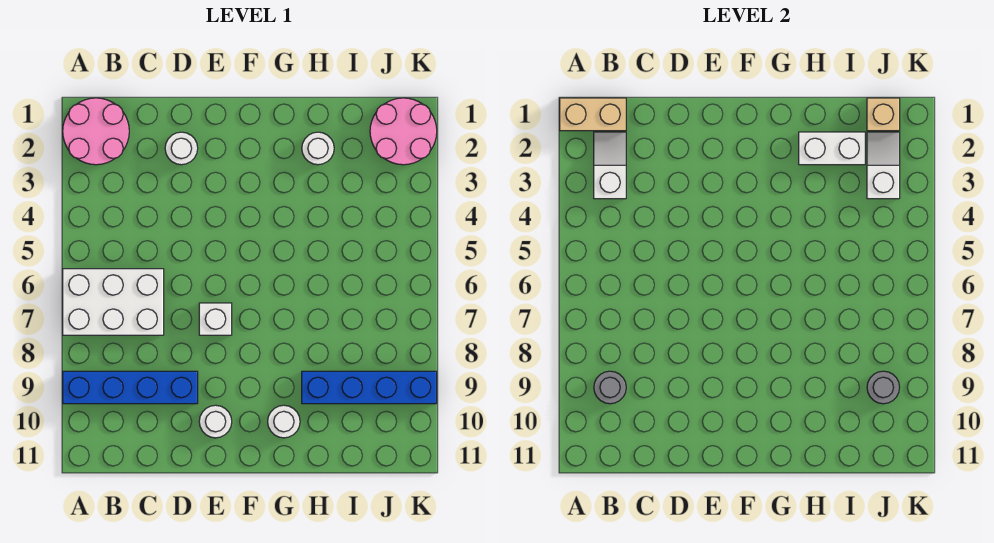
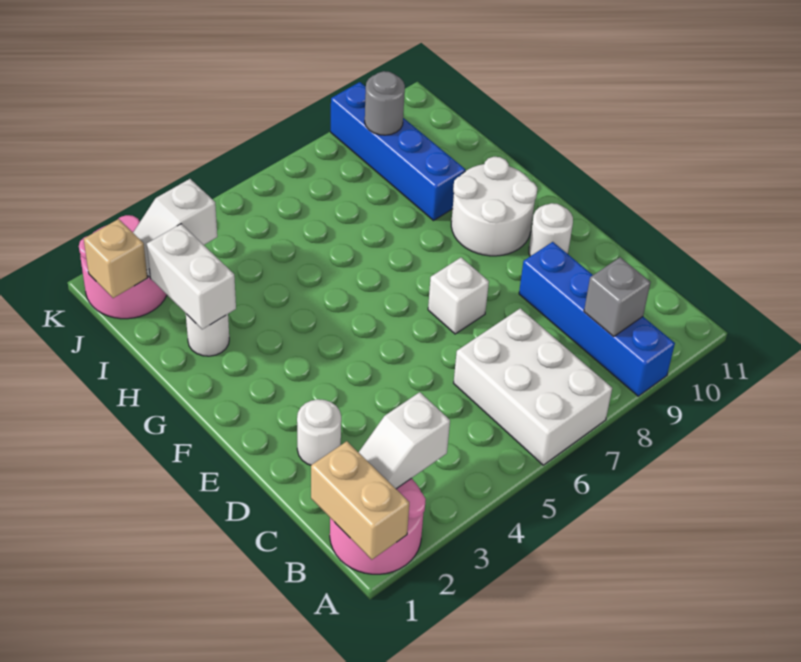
grey 1x1 round brick [594,371,626,404] -> grey 1x1 brick [584,257,651,337]
white 1x1 round brick [268,405,300,438] -> white 2x2 round brick [451,157,537,256]

